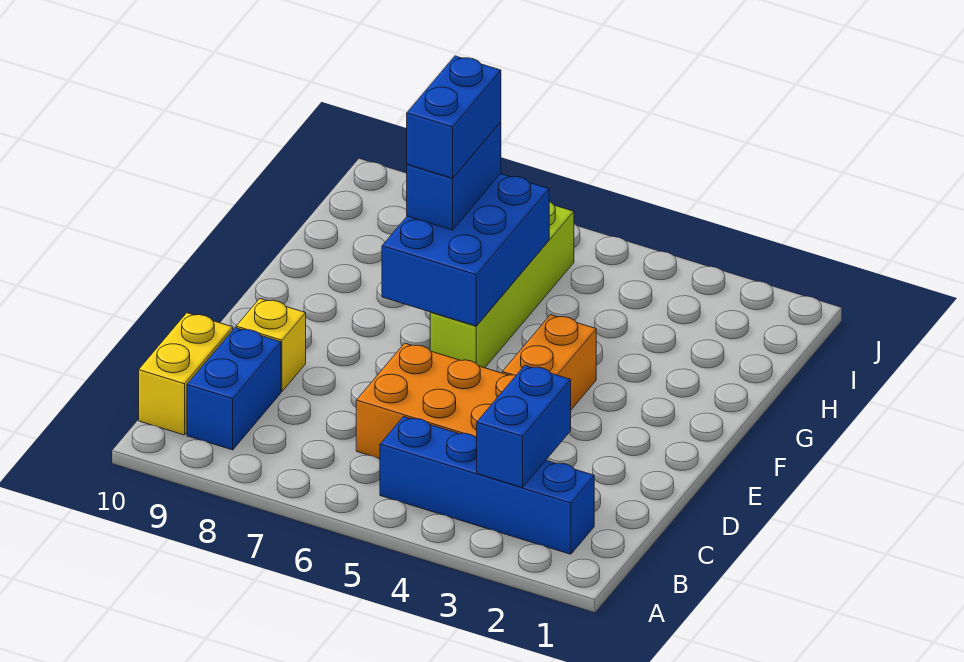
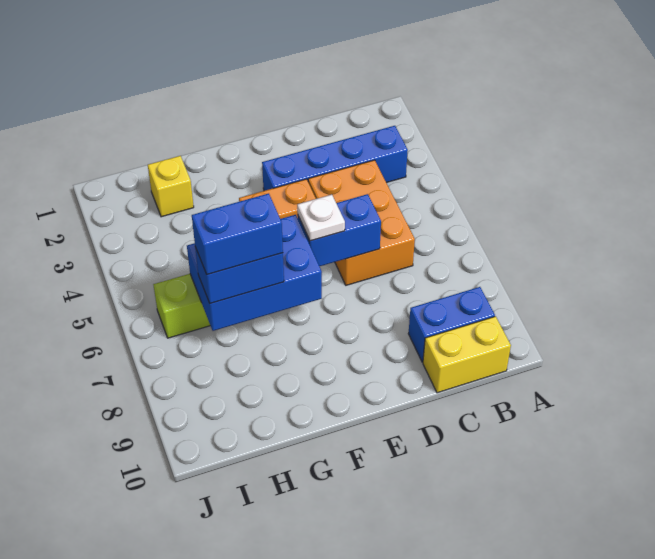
blue 1x4 brick [380,417,594,554] -> blue 1x4 brick turned to [262,126,408,191]
blue 1x2 brick [477,365,571,488] -> blue 1x2 brick moved to [298,194,381,266]
yellow 1x1 brick [236,299,306,391] -> yellow 1x1 brick moved to [148,156,194,217]
none -> white 1x1 plate [297,195,345,241]

